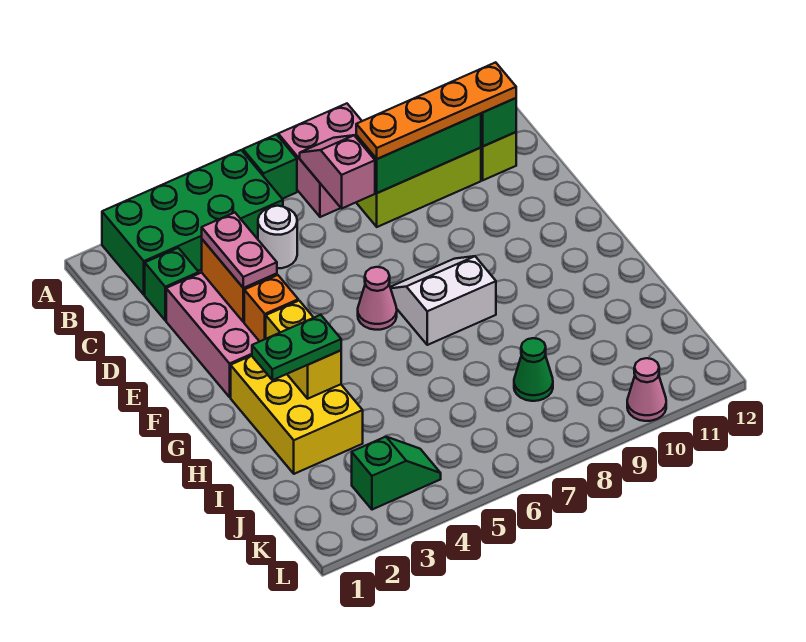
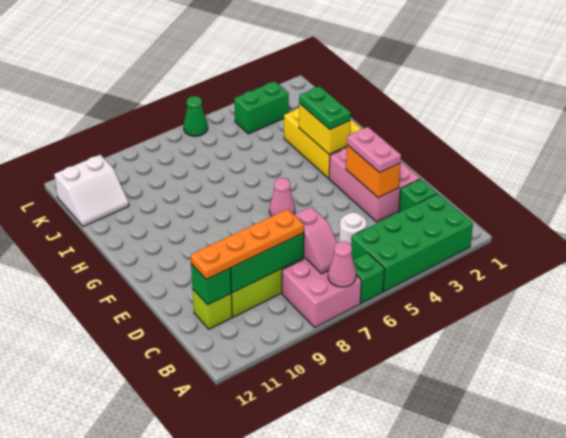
orange 1x1 brick [244,275,298,341] -> none
white 2x2 slope [390,256,496,345] -> white 2x2 slope moved to [54,155,129,226]
green 1x2 plate [252,315,341,380] -> green 1x2 plate turned to [299,86,351,129]
green 1x1 cone [514,338,553,401] -> green 1x1 cone moved to [184,96,208,136]
green 1x2 slope [352,437,441,510] -> green 1x2 brick [234,81,289,134]
pink 1x1 cone [627,358,666,421] -> pink 1x1 cone moved to [328,242,356,287]

